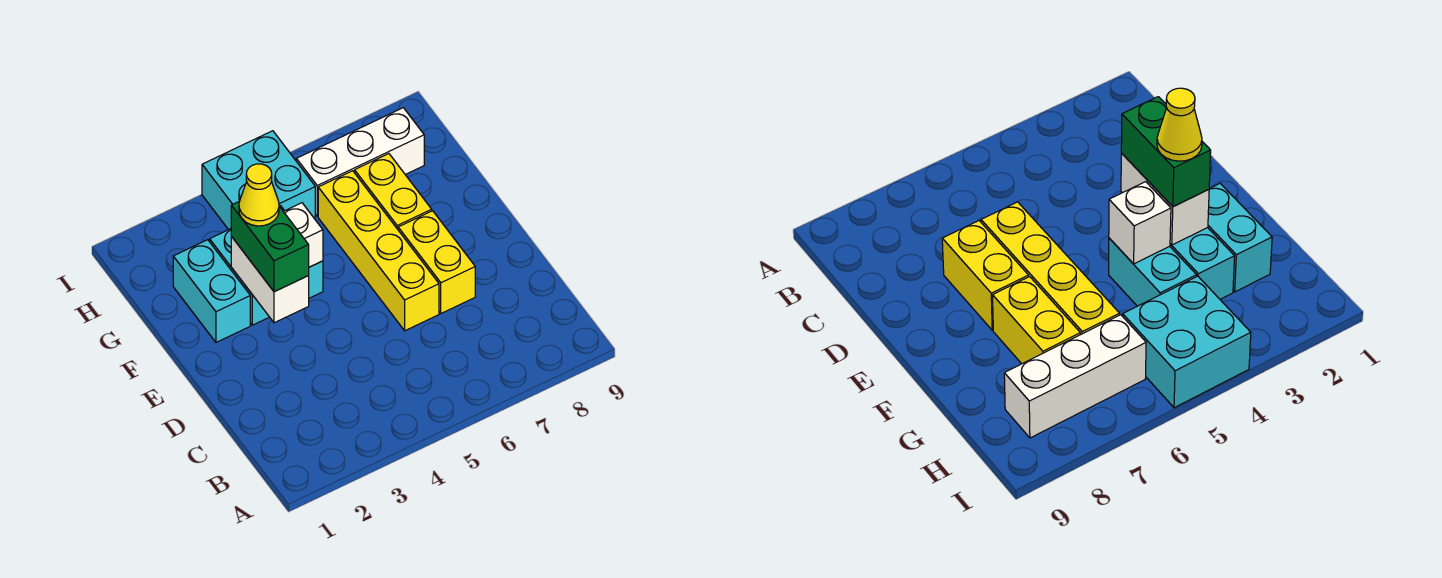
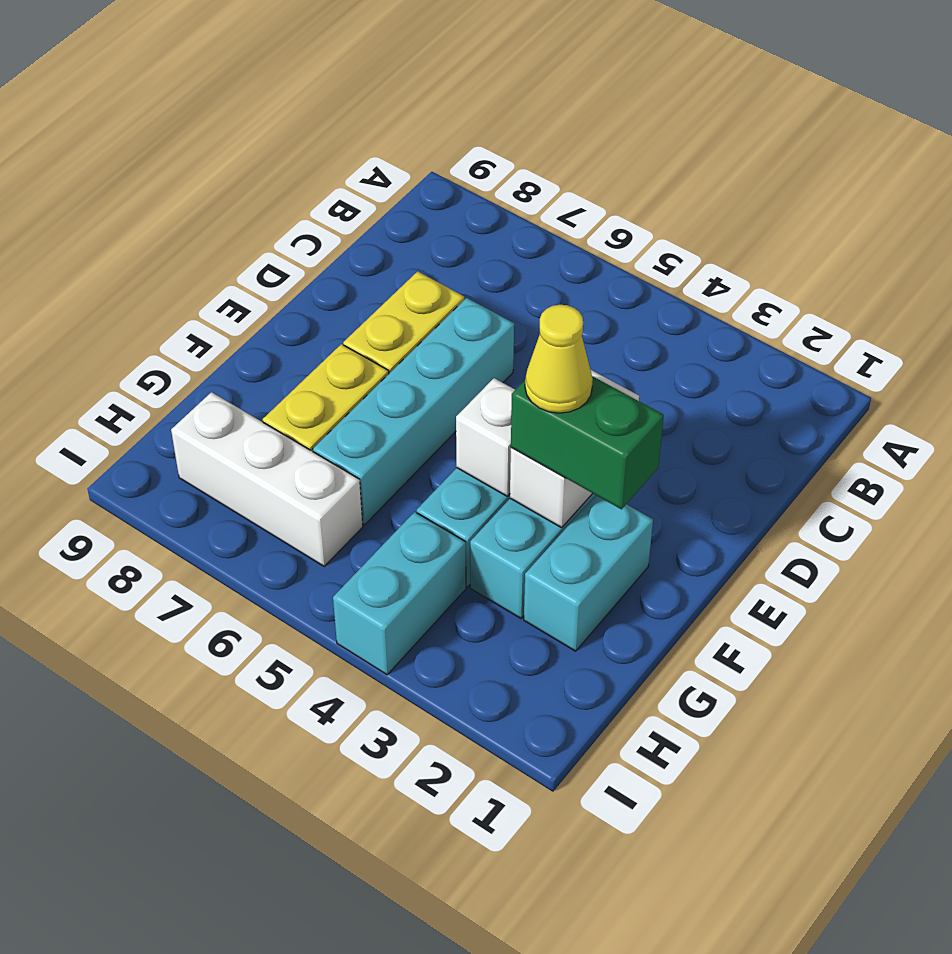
yellow 1x4 brick [318,171,439,331] -> cyan 1x4 brick [313,298,514,525]
green 1x2 brick [231,201,309,292] -> green 1x2 brick turned to [511,376,664,509]
cyan 2x2 brick [202,131,315,230] -> cyan 1x2 brick [333,512,466,675]

